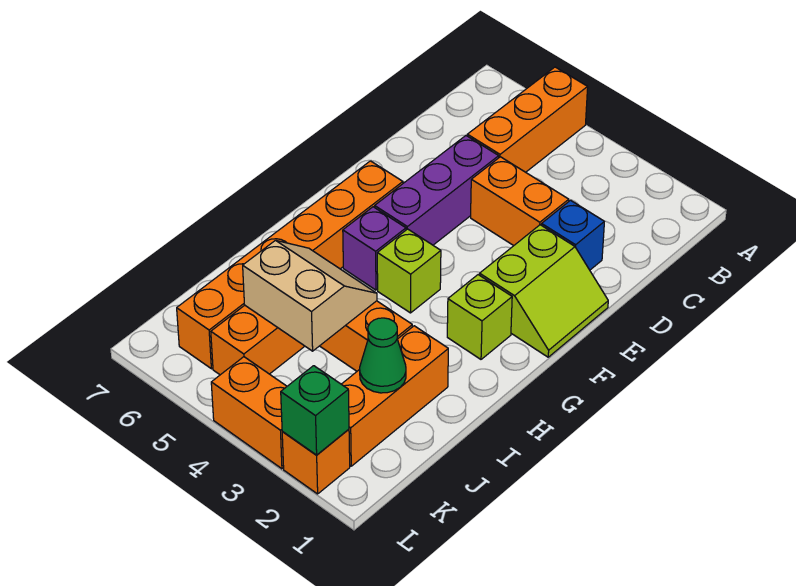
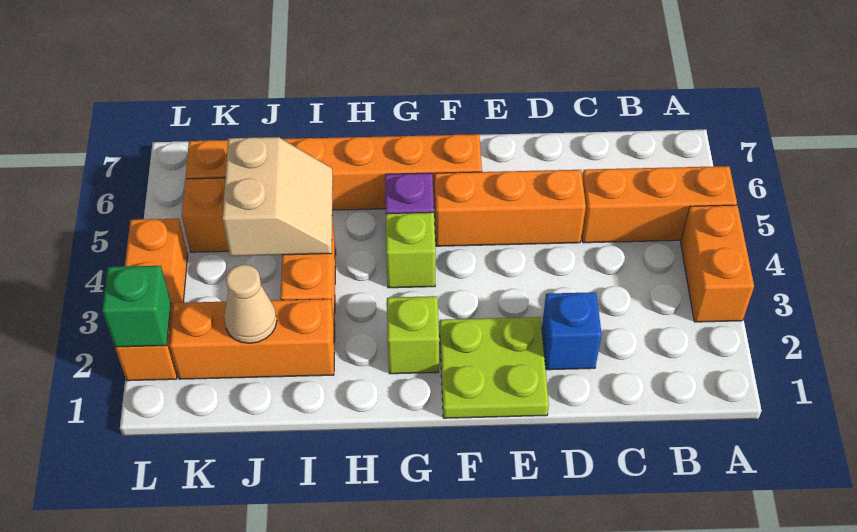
orange 1x2 brick [471,157,569,246] -> orange 1x2 brick moved to [681,205,754,322]
purple 1x3 brick [375,136,499,245] -> orange 1x3 brick [435,170,586,246]
lime 2x2 slope [480,225,608,357] -> lime 2x2 plate [440,317,549,418]
green 1x1 cone [360,318,406,393] -> tan 1x1 cone [224,265,277,343]

